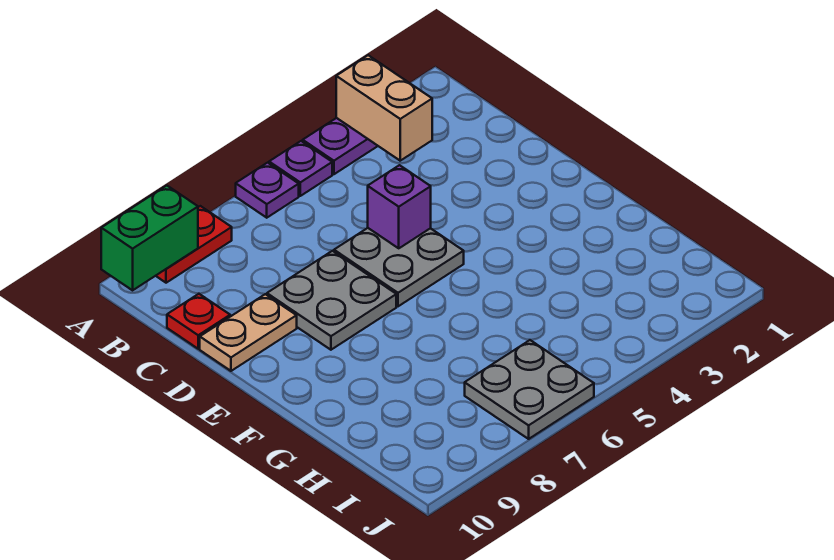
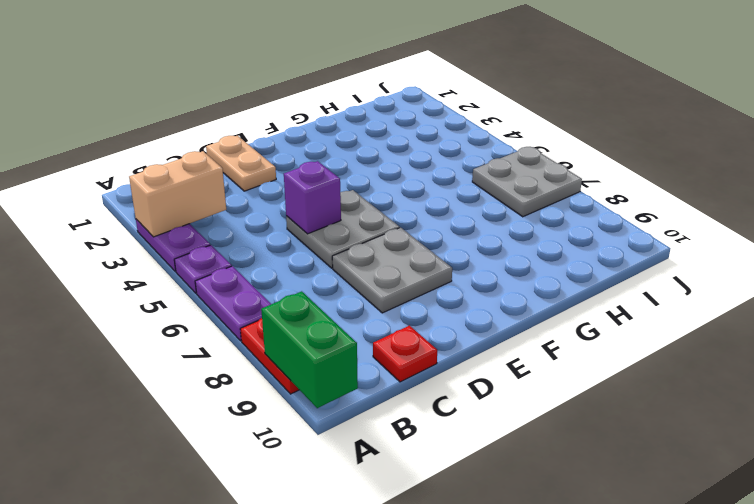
purple 1x1 plate [236,163,299,218] -> purple 1x2 plate [195,266,271,341]
tan 1x2 plate [200,294,297,371] -> tan 1x2 plate moved to [206,136,276,191]

